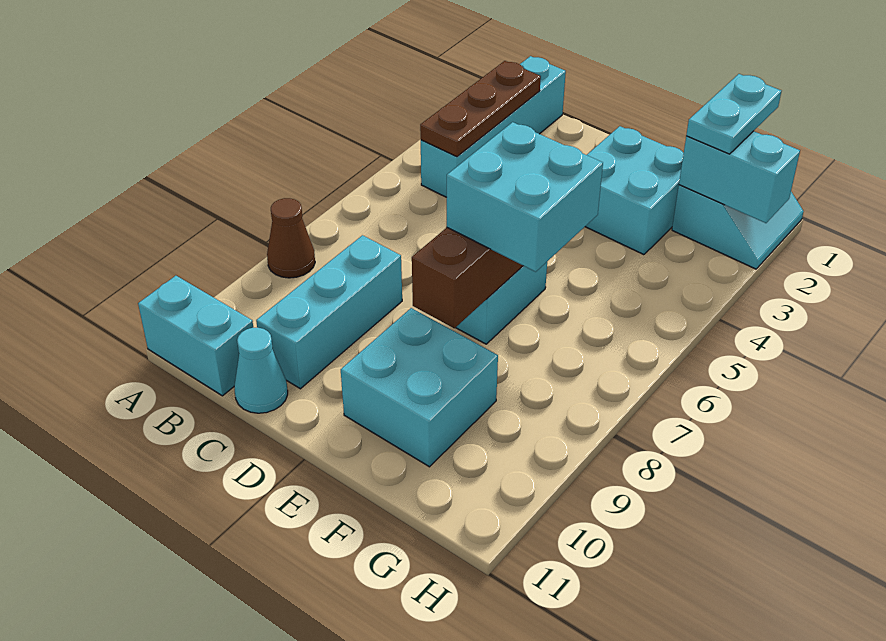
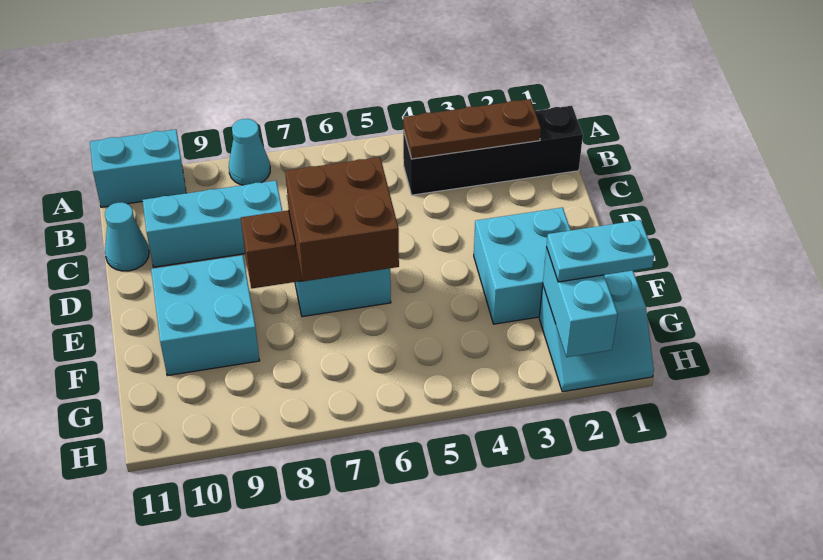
brown 1x1 cone [267,198,315,278] -> cyan 1x1 cone [229,119,270,185]
cyan 1x2 brick [138,276,253,396] -> cyan 1x2 brick turned to [90,129,186,207]
cyan 1x4 brick [421,56,566,197] -> black 1x4 brick [403,106,583,195]
cyan 2x2 brick [447,122,603,272] -> brown 2x2 brick [285,157,399,281]

